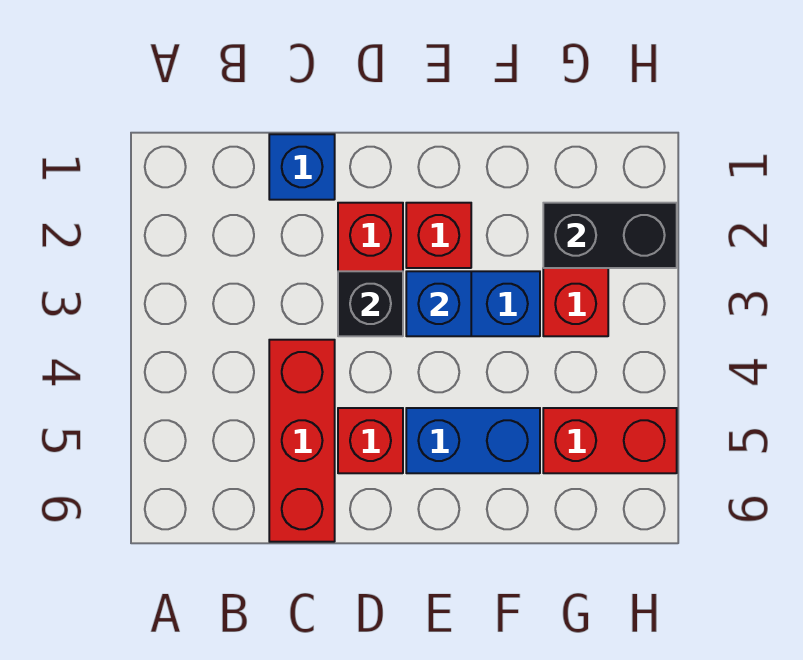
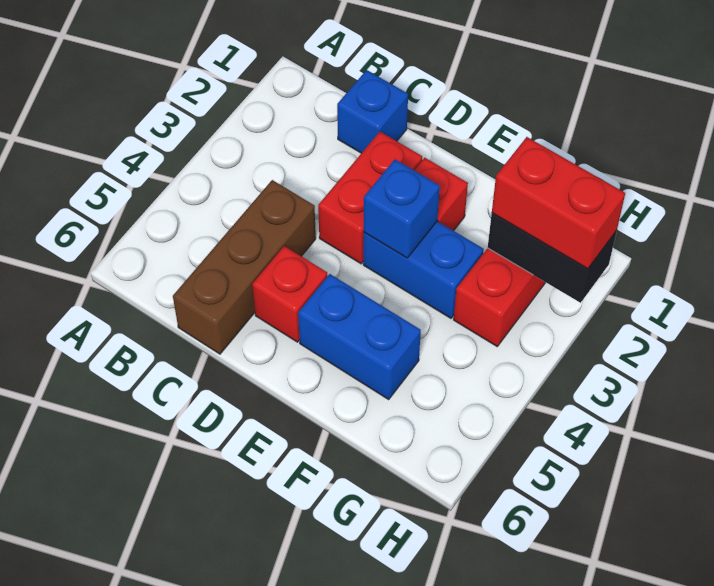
red 1x3 brick [269,340,335,542] -> brown 1x3 brick [173,180,316,354]
black 1x1 brick [338,271,403,336] -> none
red 1x2 brick [543,408,677,473] -> red 1x2 brick moved to [492,137,625,269]

